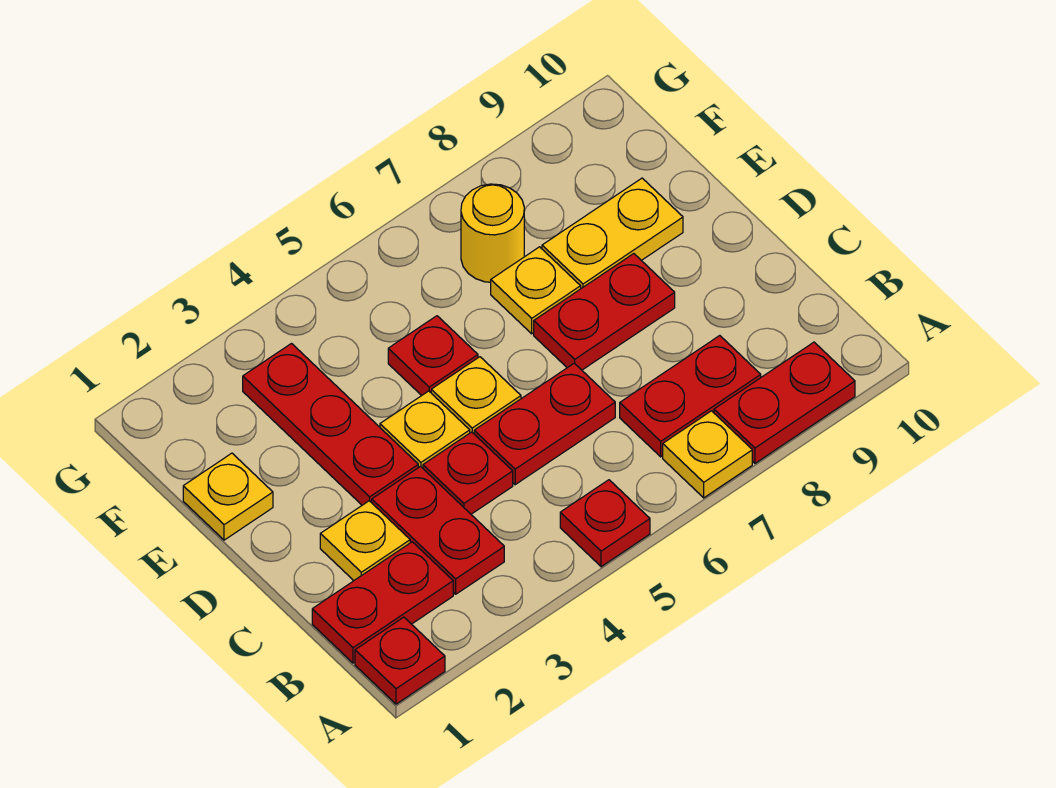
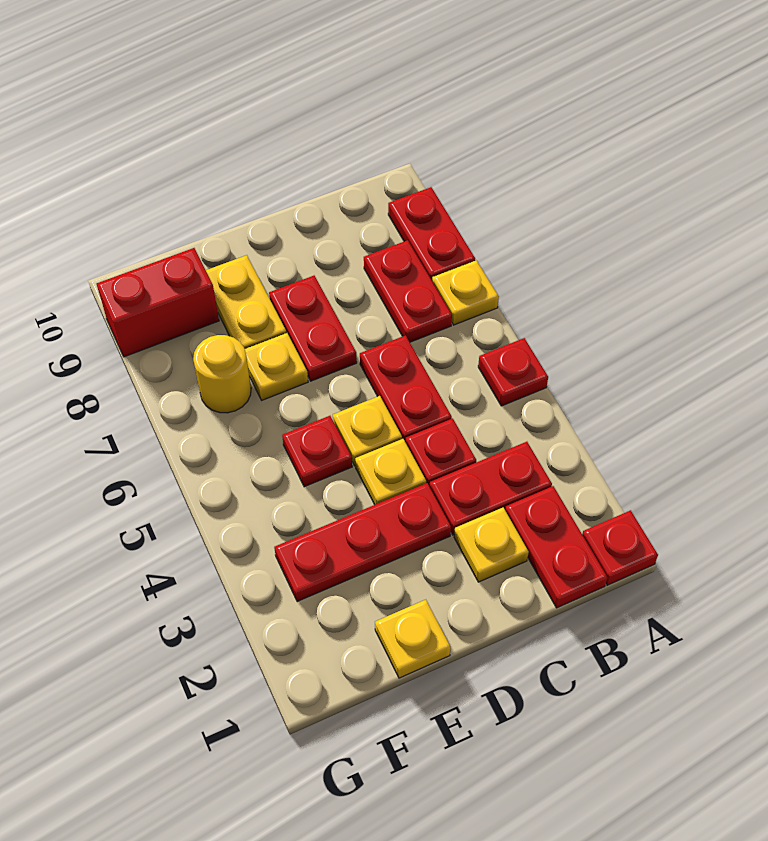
none -> red 1x2 brick [97,248,219,357]

